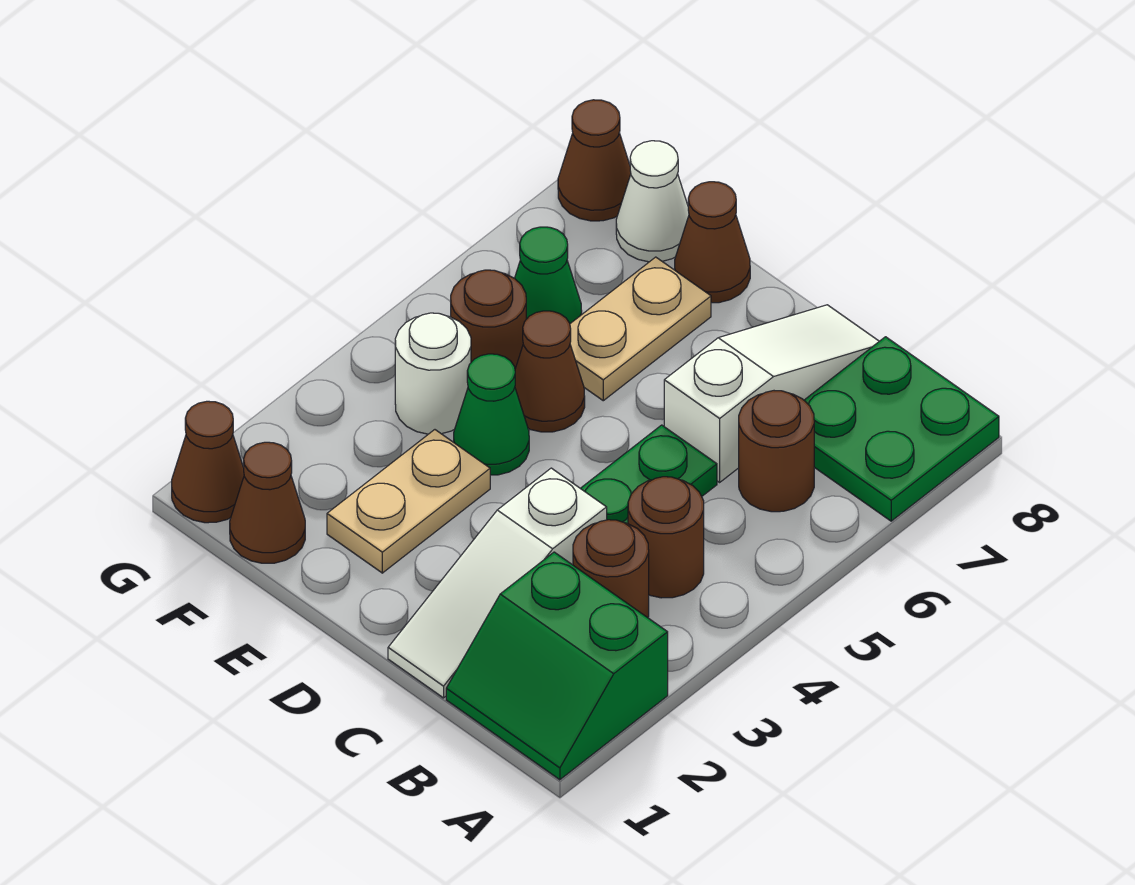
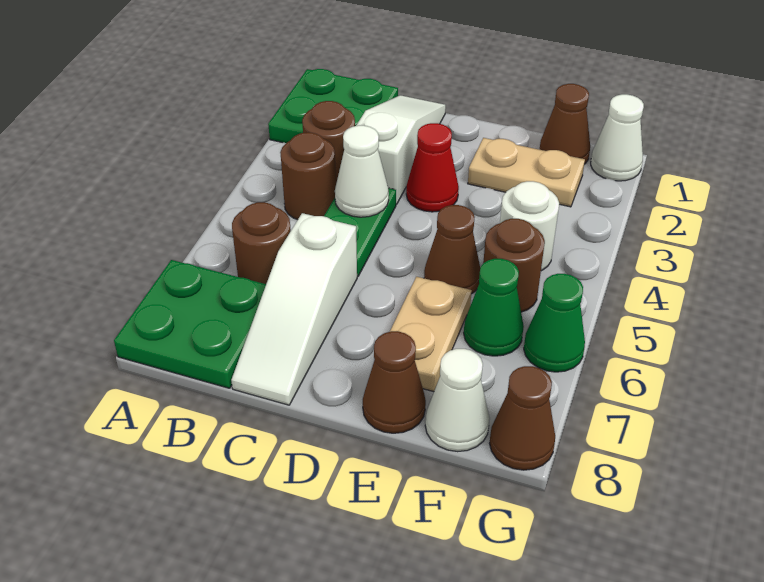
green 2x2 slope [446,552,668,780] -> green 2x2 plate [268,69,398,143]
none -> white 1x1 cone [335,125,389,217]
none -> red 1x1 cone [406,123,459,212]
tan 1x2 plate [327,430,490,573] -> tan 1x2 plate turned to [468,138,585,207]
green 1x1 cone [454,354,529,475] -> green 1x1 cone moved to [524,274,585,372]
brown 1x1 cone [172,401,244,523] -> white 1x1 cone [591,94,644,181]

